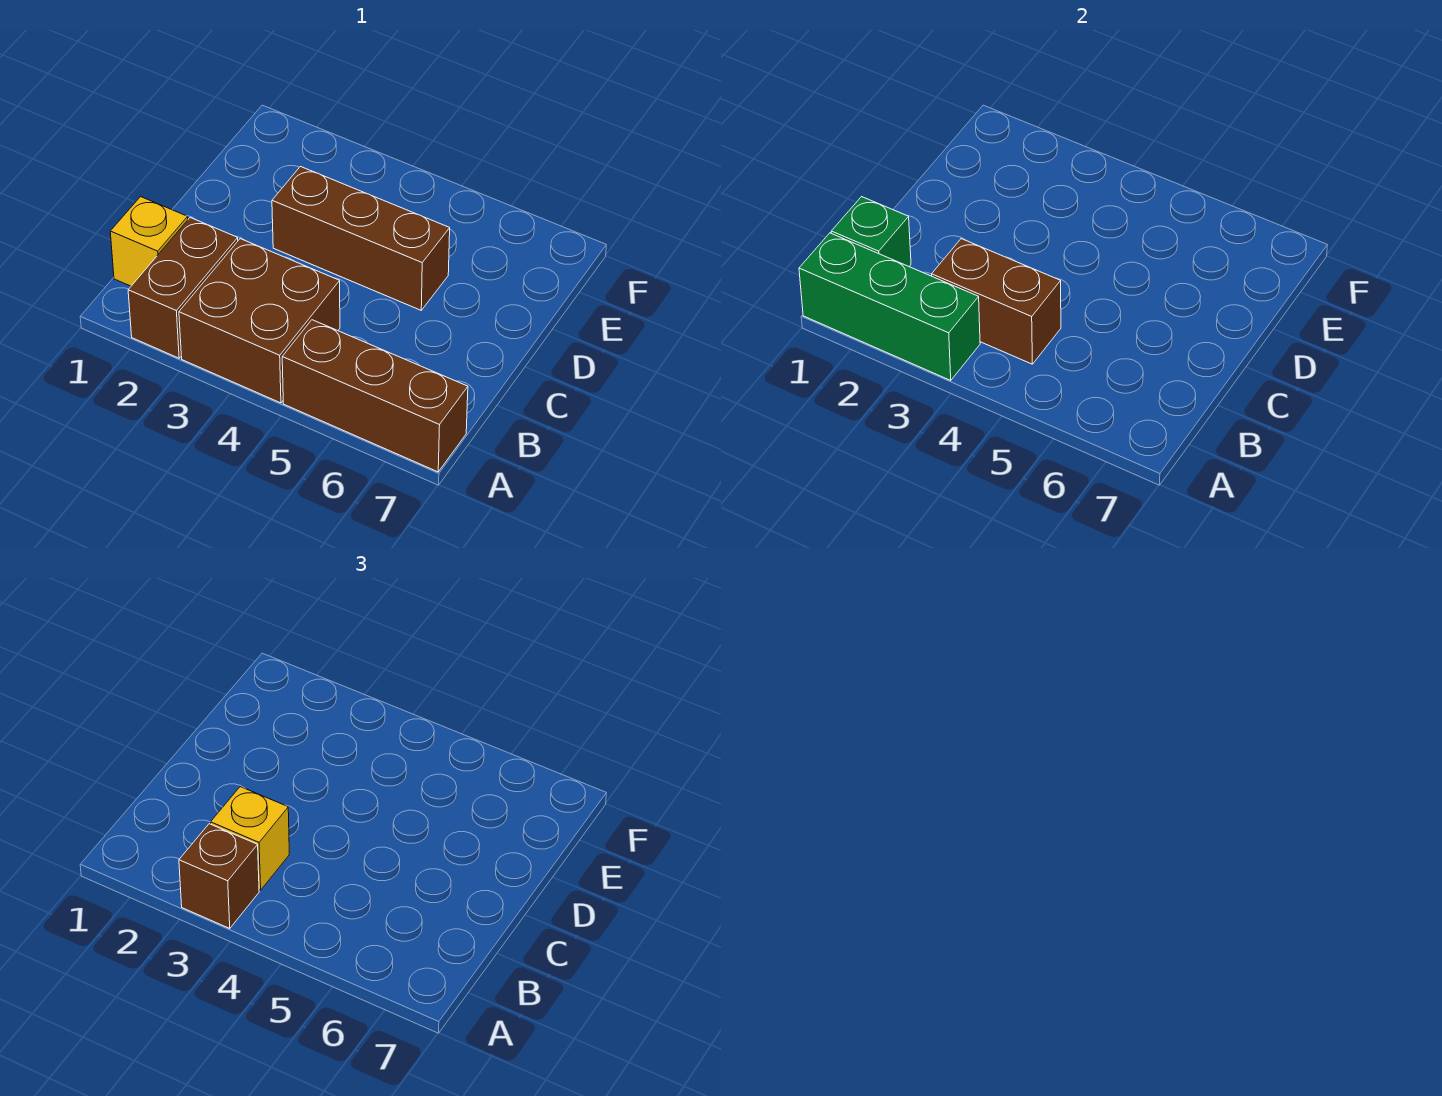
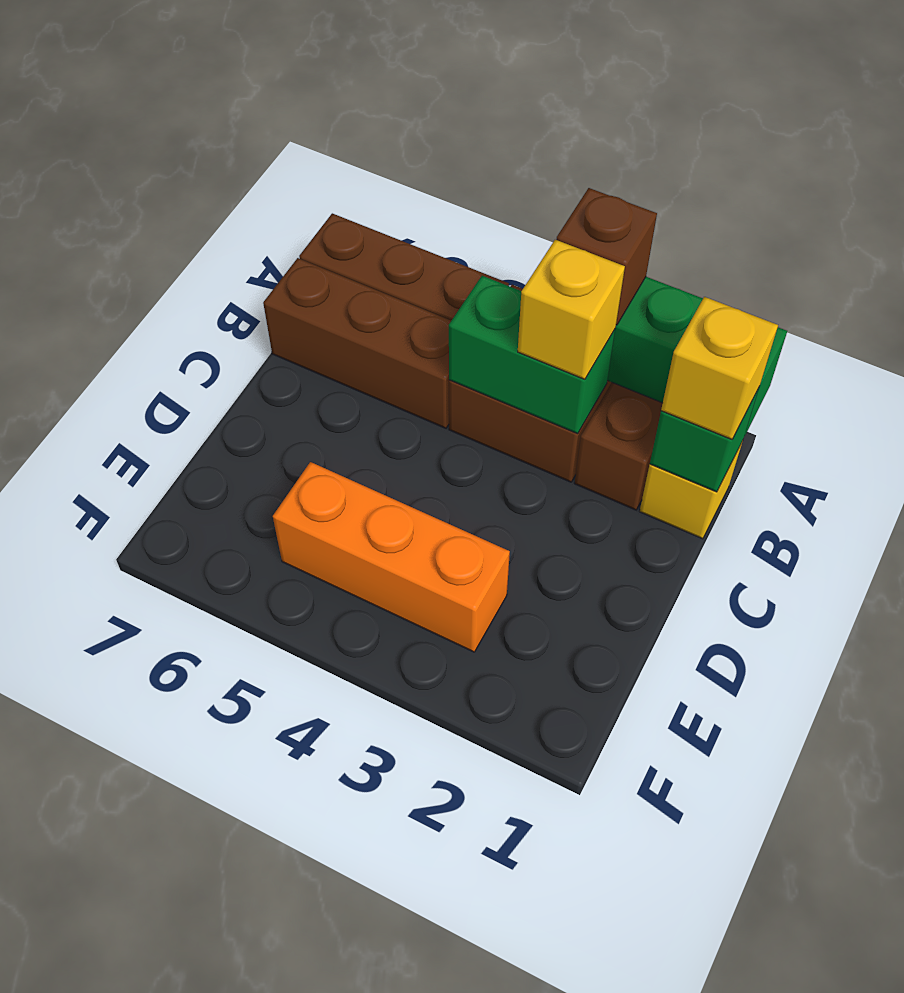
none -> yellow 1x1 brick [661,297,778,439]
brown 1x2 brick [932,239,1061,364] -> green 1x2 brick [449,276,615,434]
brown 1x3 brick [272,167,450,310] -> brown 1x3 brick moved to [263,258,451,428]
none -> orange 1x3 brick [273,462,510,652]

